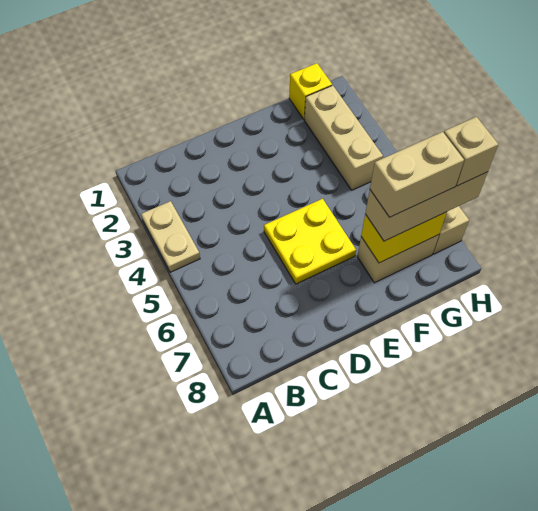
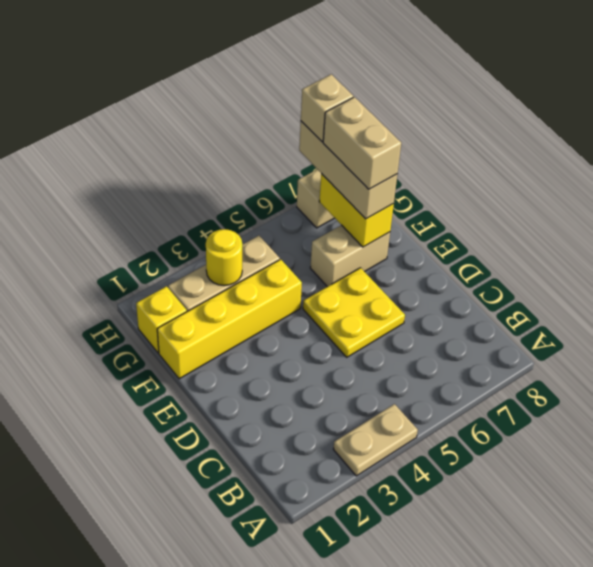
none -> yellow 1x4 brick [157,259,302,379]
tan 1x2 brick [357,235,439,283] -> tan 1x2 brick turned to [310,225,390,287]
none -> yellow 1x1 round brick [206,229,242,286]

